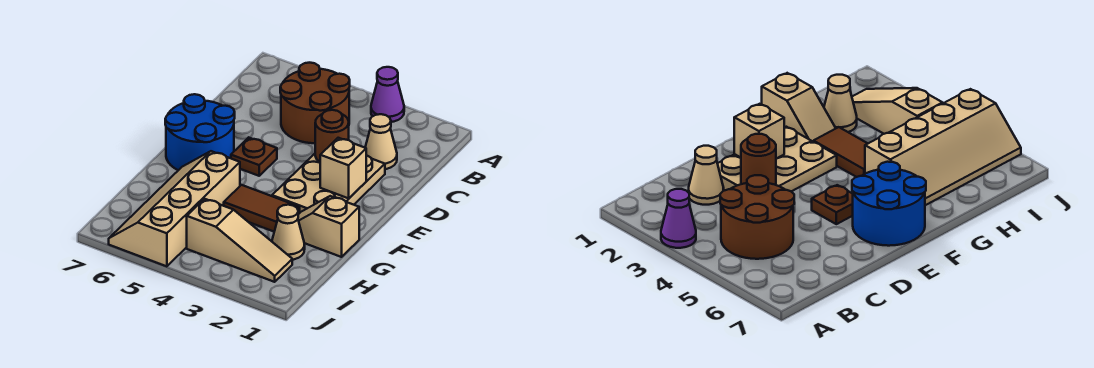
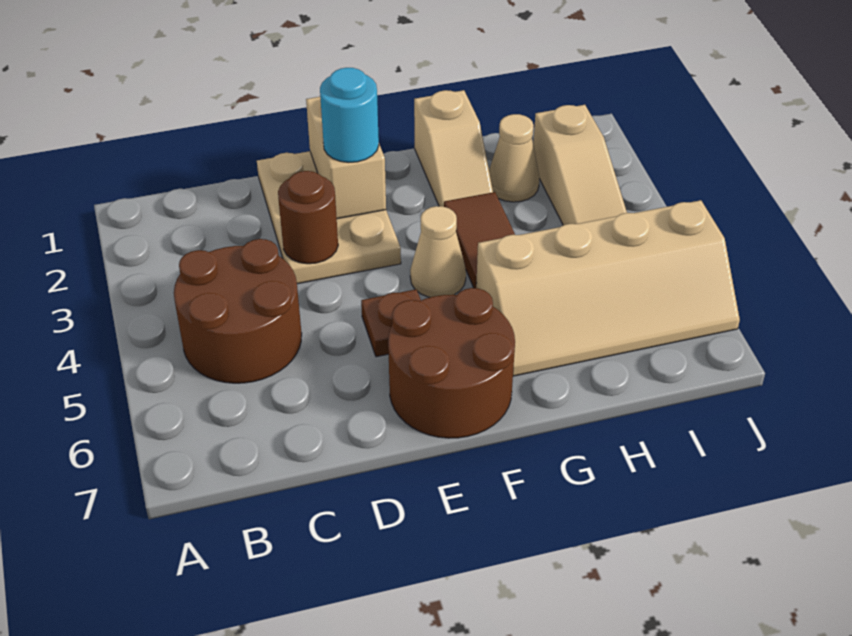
purple 1x1 cone [371,67,404,122] -> none
tan 1x1 cone [365,114,397,169] -> tan 1x1 cone moved to [410,206,466,297]
tan 2x3 plate [272,154,385,212] -> tan 2x3 plate turned to [257,151,401,284]
tan 1x1 brick [320,138,366,198] -> tan 1x2 brick [306,97,386,219]
none -> cyan 1x1 round brick [320,68,379,162]
blue 2x2 round brick [165,94,235,170] -> brown 2x2 round brick [388,288,515,438]
tan 1x3 slope [187,199,292,282] -> tan 1x3 slope turned to [533,105,627,225]

